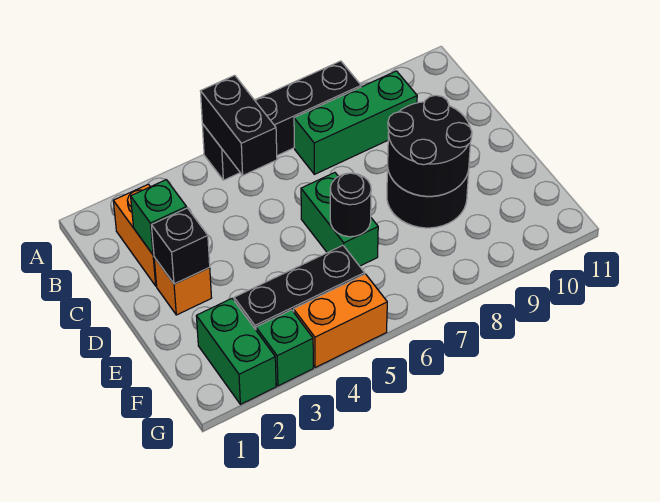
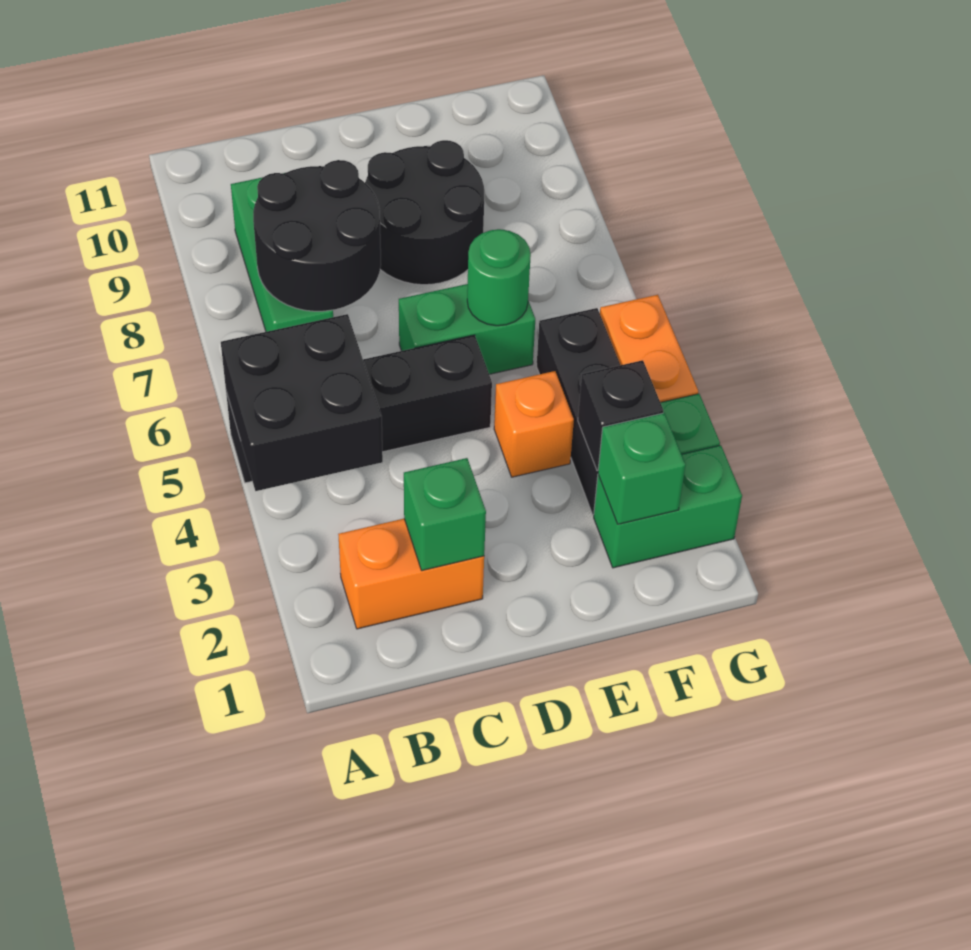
black 1x4 brick [202,61,361,180] -> black 1x4 brick turned to [226,335,492,483]
black 1x2 brick [200,75,277,175] -> black 2x2 brick [221,314,383,491]
orange 1x1 brick [154,257,212,315] -> orange 1x1 brick moved to [494,371,574,477]
black 1x1 brick [152,208,210,284] -> black 1x1 brick moved to [578,360,663,471]
black 2x2 round brick [388,95,472,196] -> black 2x2 round brick moved to [253,160,381,311]
black 1x1 round brick [330,173,371,237] -> green 1x1 round brick [467,229,531,326]
none -> green 1x1 brick [598,413,685,524]

